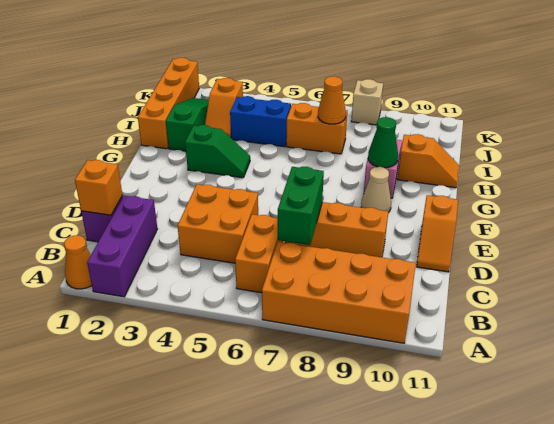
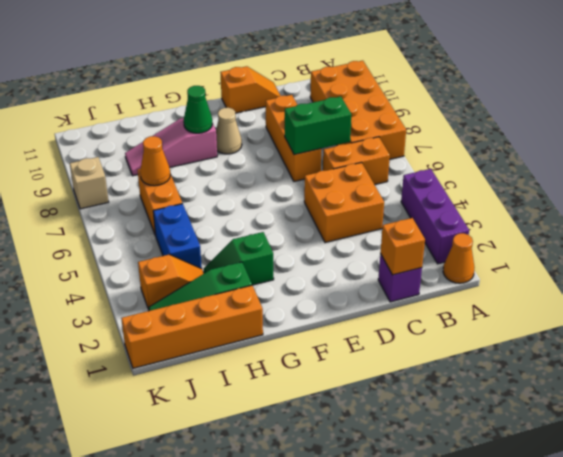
purple 1x3 brick [87,196,157,297] -> purple 1x3 brick turned to [401,169,469,264]
green 1x2 slope [185,125,250,178] -> green 1x2 slope turned to [204,232,274,285]
orange 1x2 slope [397,134,459,188] -> none

